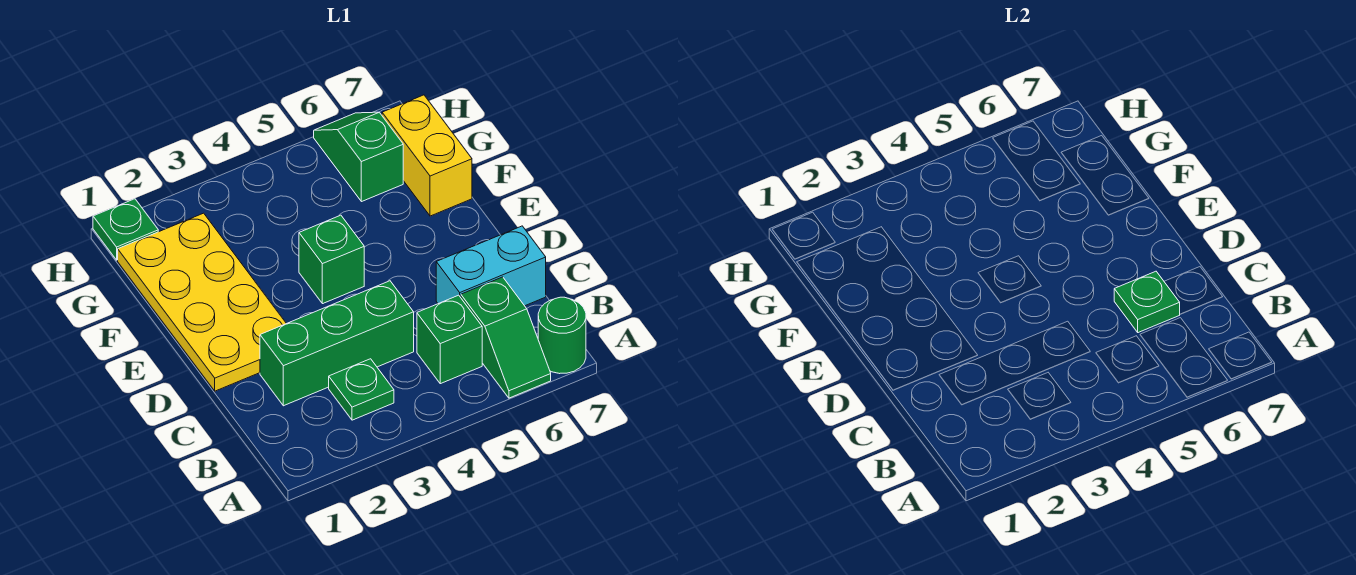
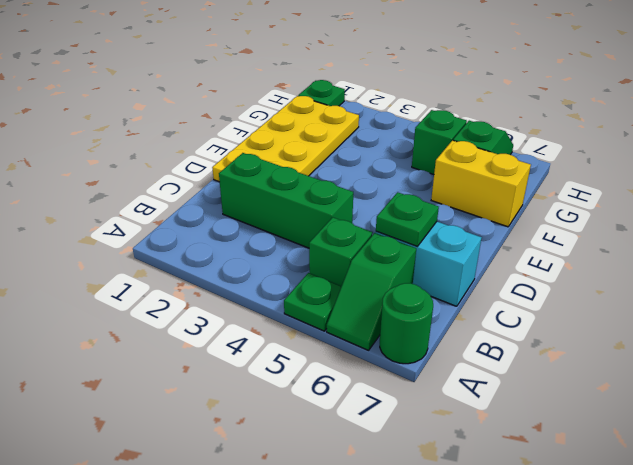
green 1x1 plate [329,359,394,420] -> green 1x1 plate moved to [284,273,341,331]
green 1x1 brick [299,215,364,304] -> green 1x1 brick moved to [412,110,467,175]
yellow 1x2 brick [382,95,472,216] -> yellow 1x2 brick turned to [431,140,531,227]

